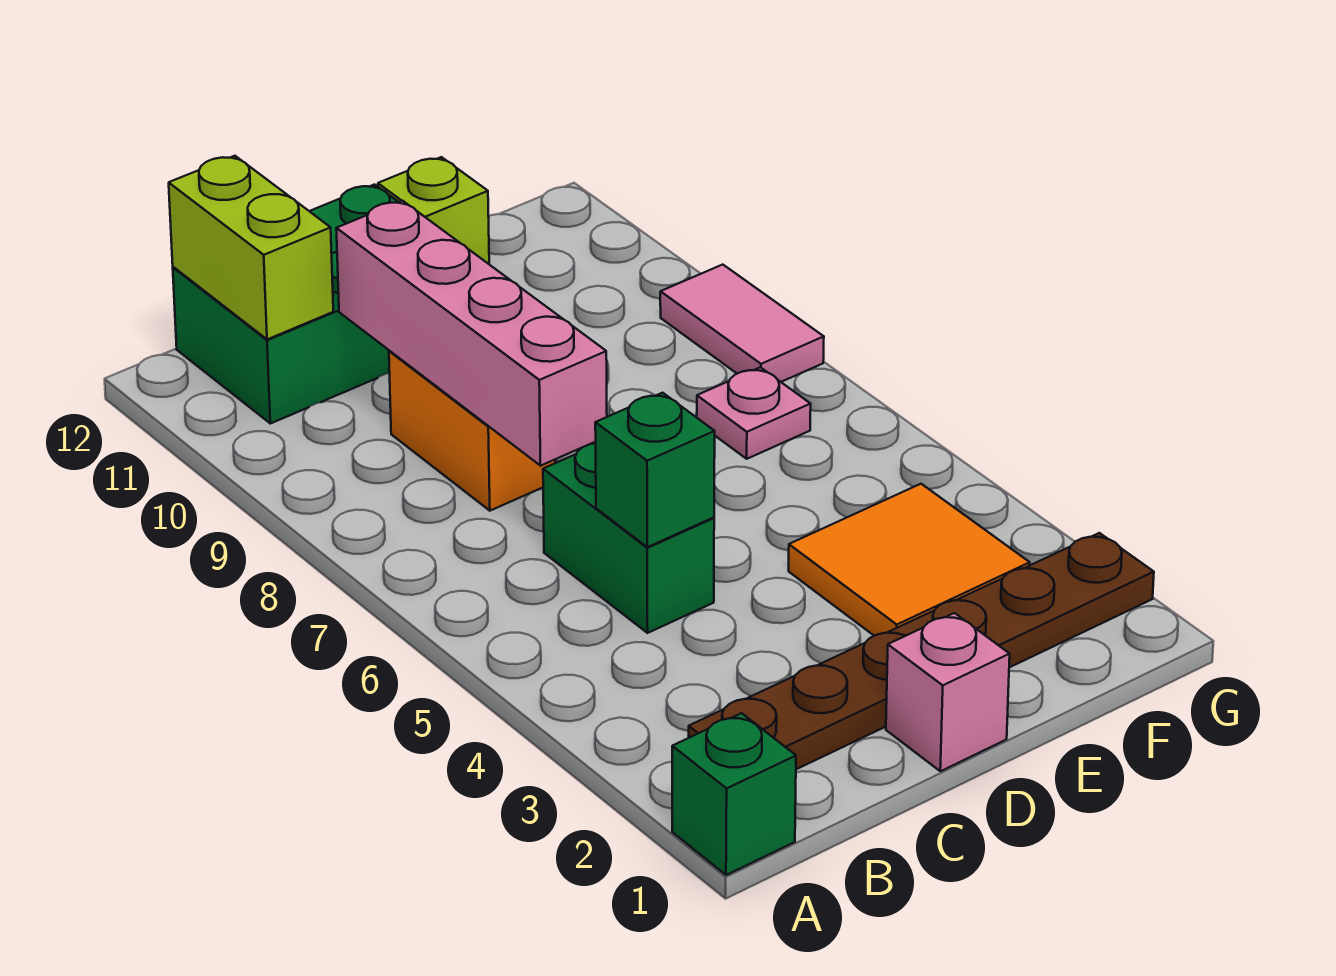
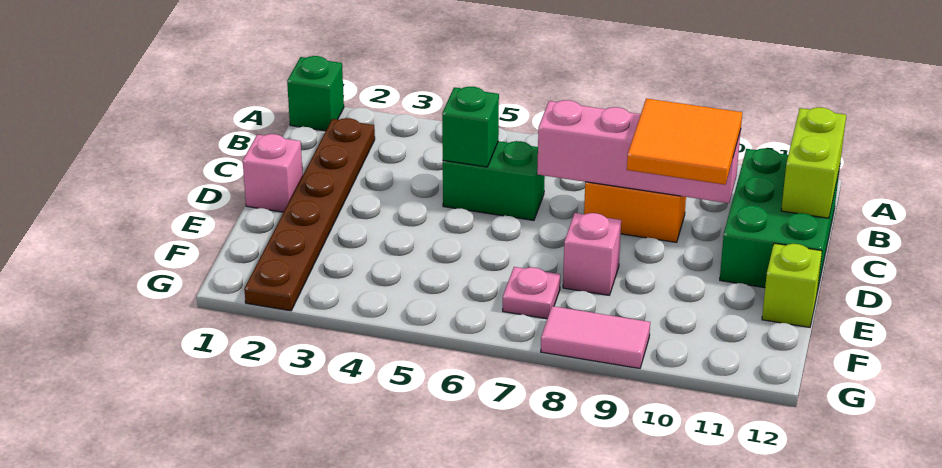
lime 1x2 brick [169,156,333,339] -> lime 1x2 brick turned to [781,107,846,218]
orange 2x2 tile [789,484,1030,636] -> orange 2x2 tile moved to [627,99,742,185]
none -> pink 1x1 brick [563,213,621,295]

